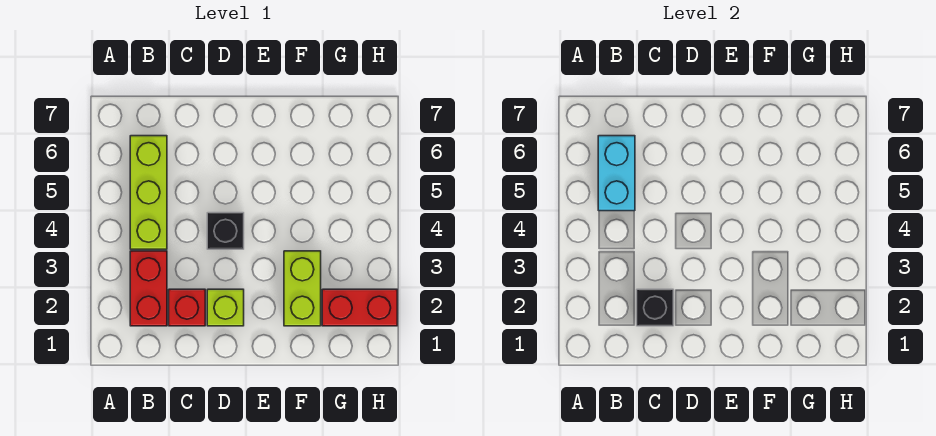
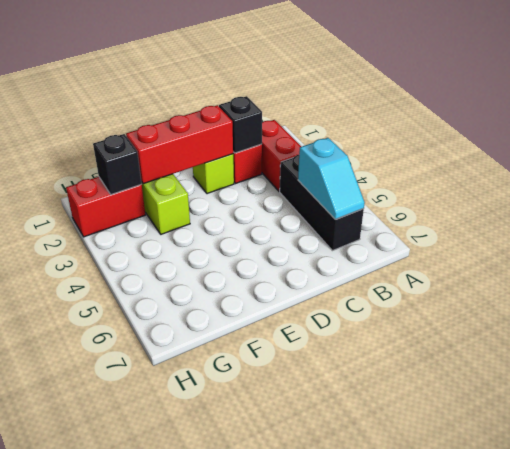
lime 1x3 brick [130,136,167,249] -> black 1x3 brick [280,155,364,251]
cyan 1x2 brick [598,136,635,211] -> cyan 1x2 slope [298,138,365,219]
none -> red 1x3 brick [126,105,233,184]
black 1x1 brick [207,213,244,249] -> black 1x1 brick moved to [93,134,142,195]

